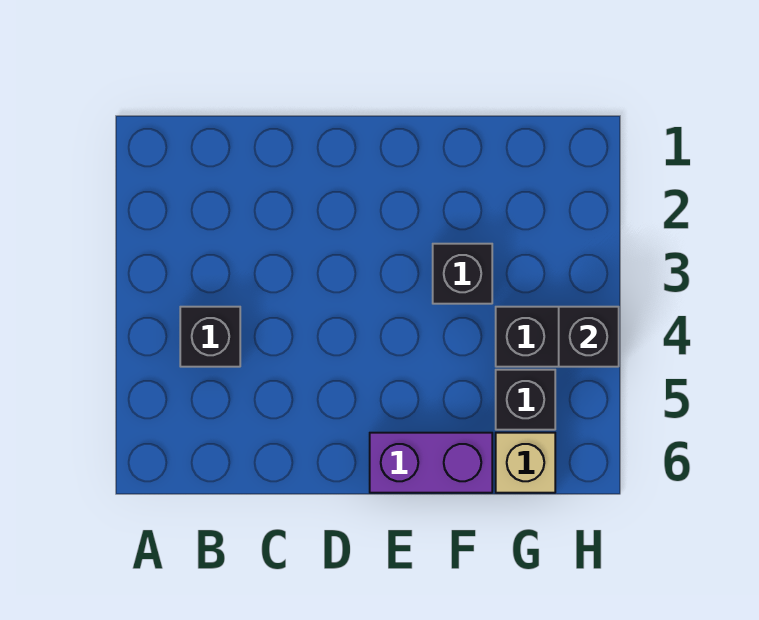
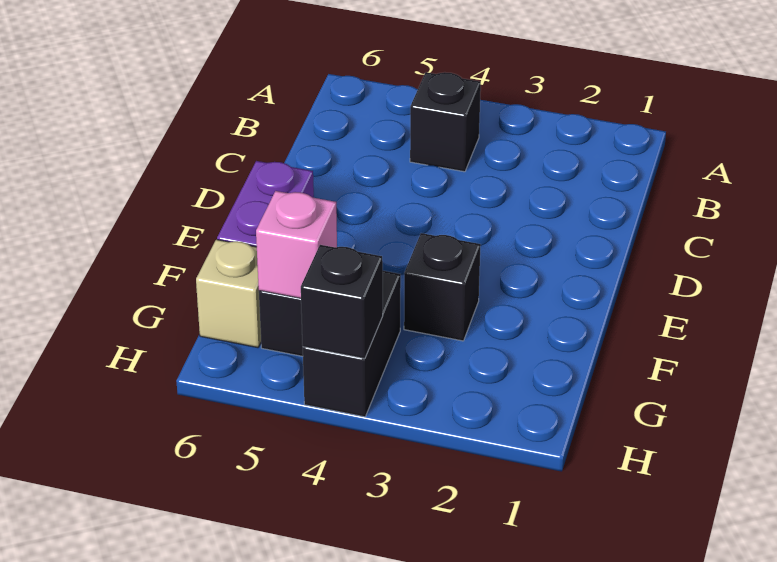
none -> pink 1x1 brick [256,191,337,298]

